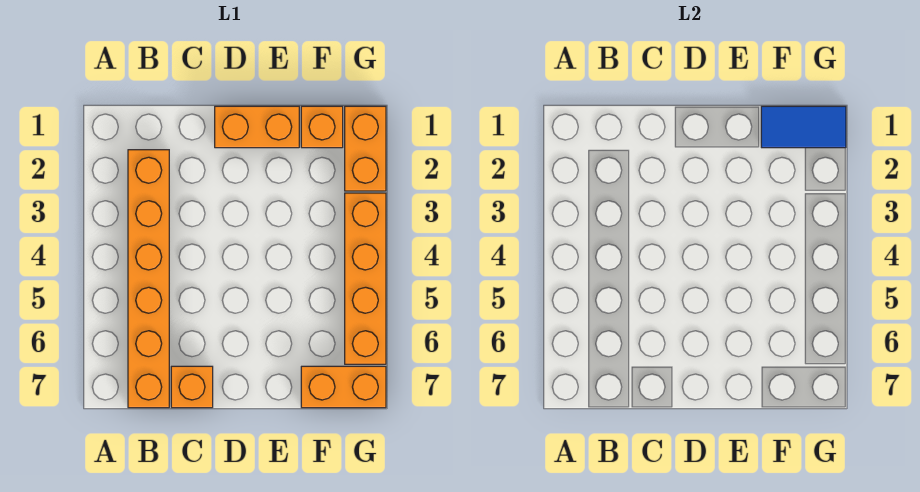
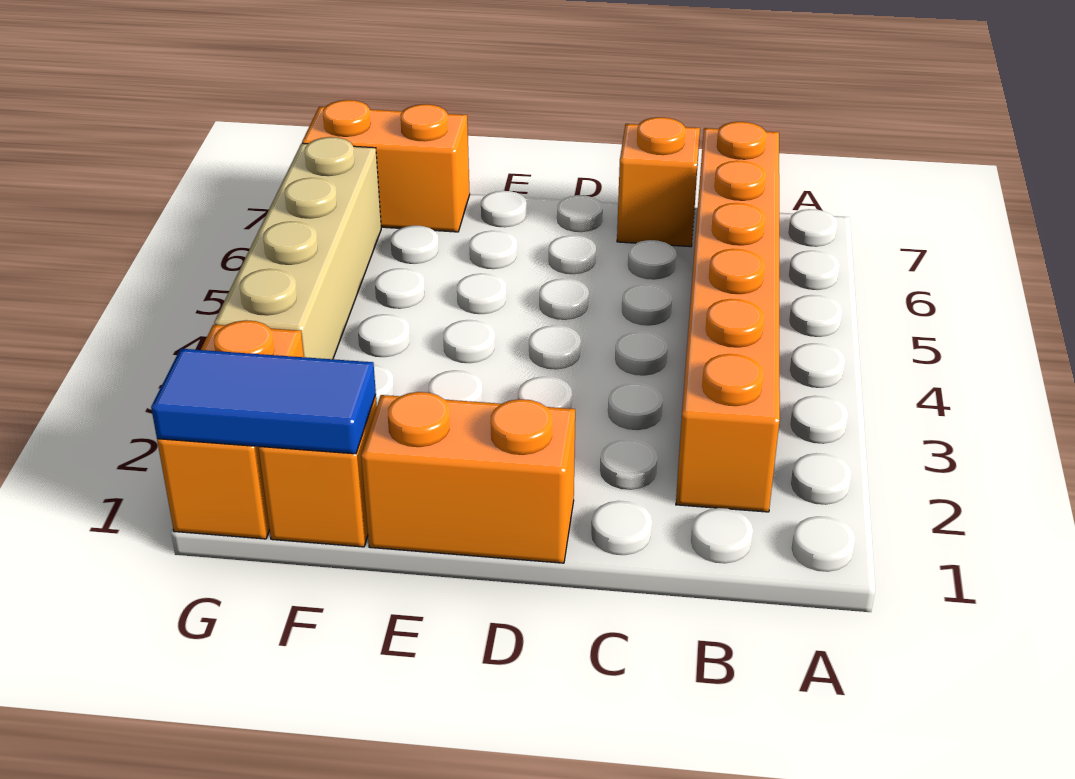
orange 1x4 brick [345,193,386,364] -> tan 1x4 brick [214,137,381,359]

